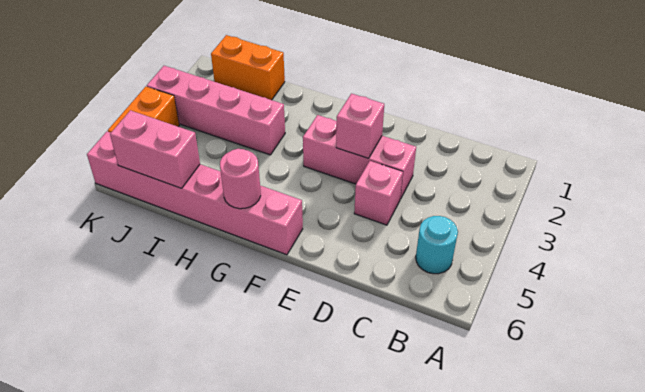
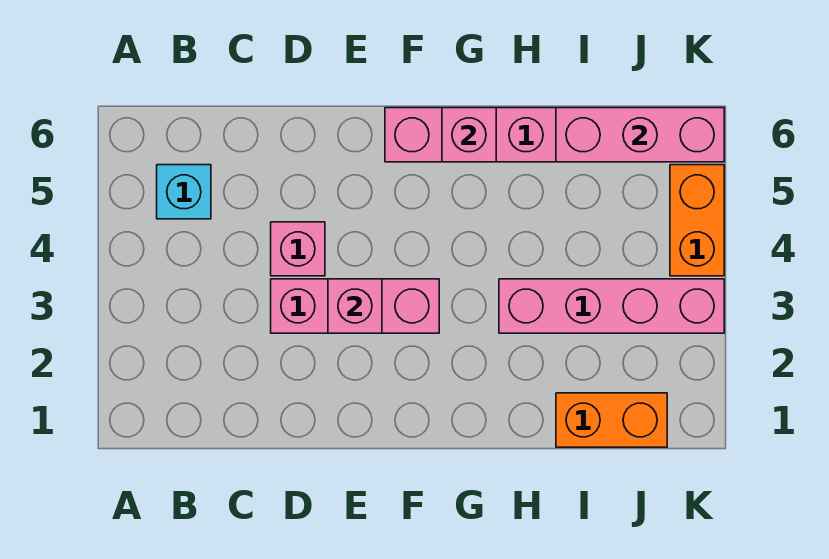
cyan 1x1 round brick [416,216,458,274] -> cyan 1x1 brick [157,165,211,219]
pink 1x1 round brick [220,149,261,209] -> pink 1x1 brick [442,108,496,162]
pink 1x2 brick [110,110,200,188] -> pink 1x3 brick [556,108,724,162]

